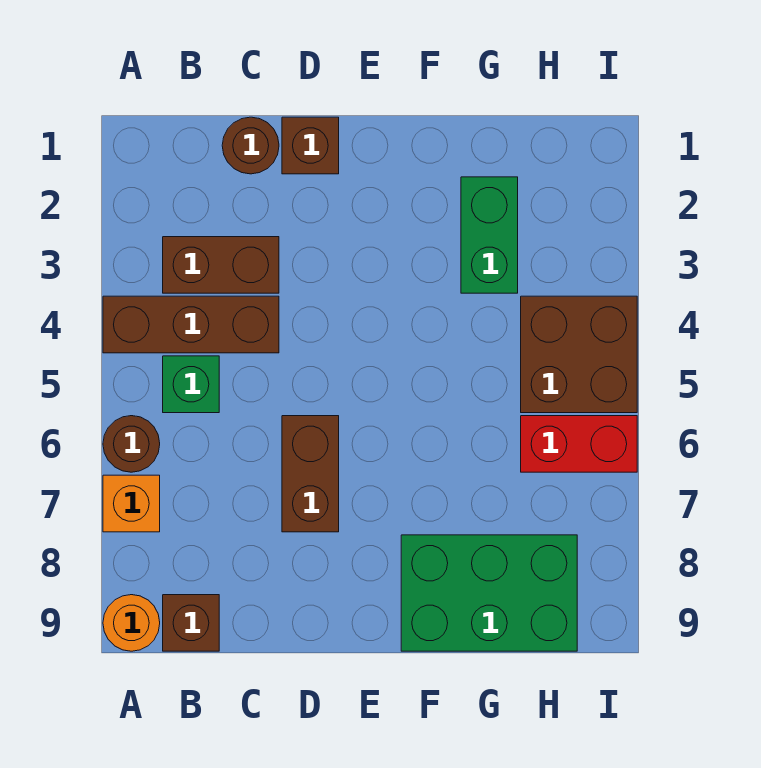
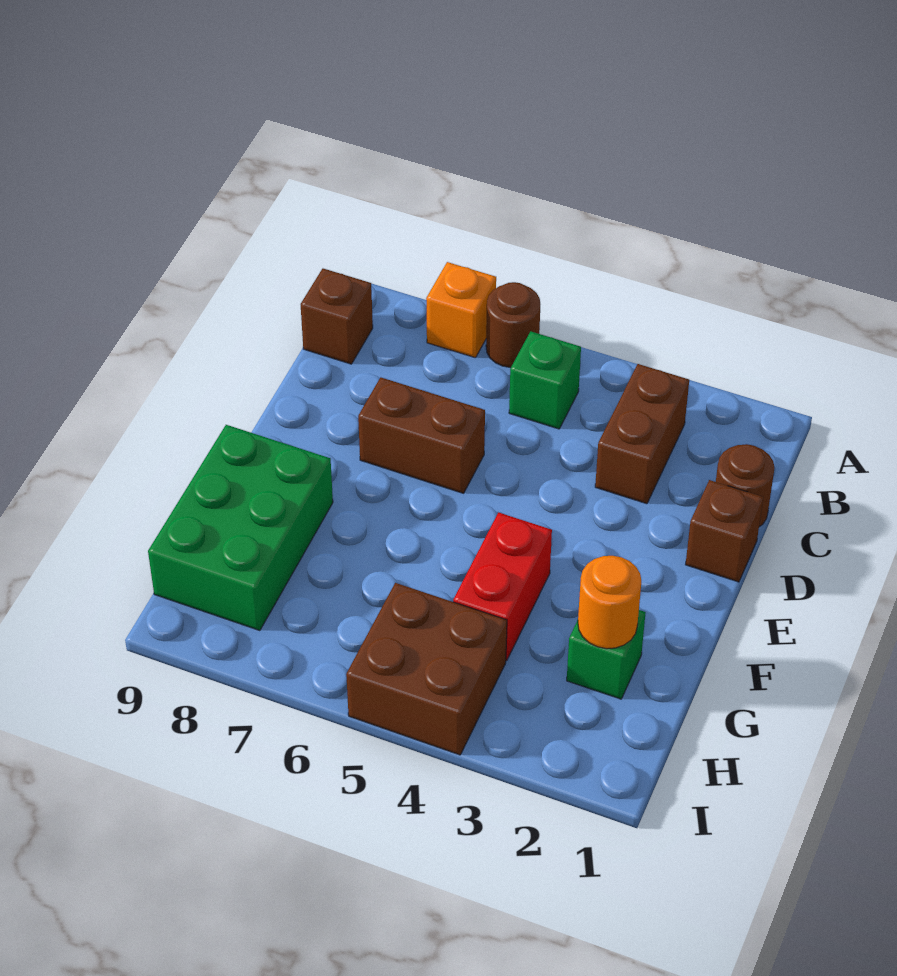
brown 1x3 brick [103,296,279,353] -> none
orange 1x1 round brick [103,595,160,651] -> orange 1x1 round brick moved to [578,556,641,649]
green 1x2 brick [461,177,518,293] -> green 1x1 brick [567,610,646,699]
red 1x2 brick [521,416,637,472] -> red 1x2 brick moved to [453,513,552,661]

